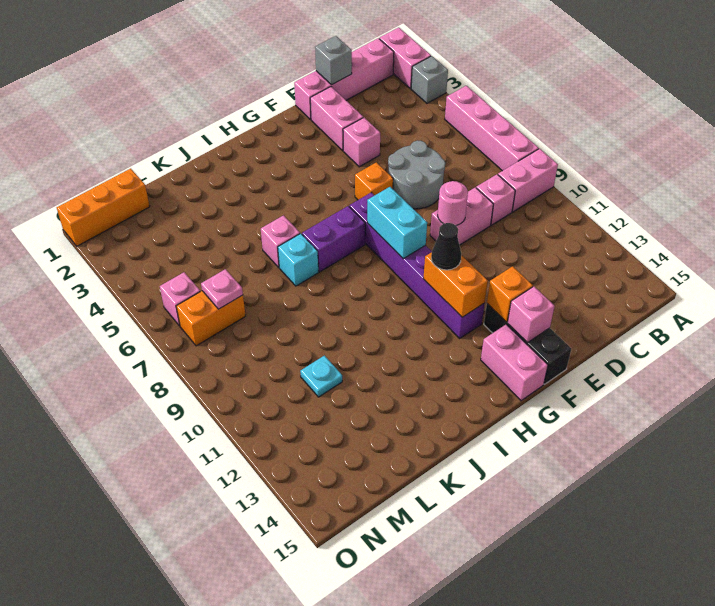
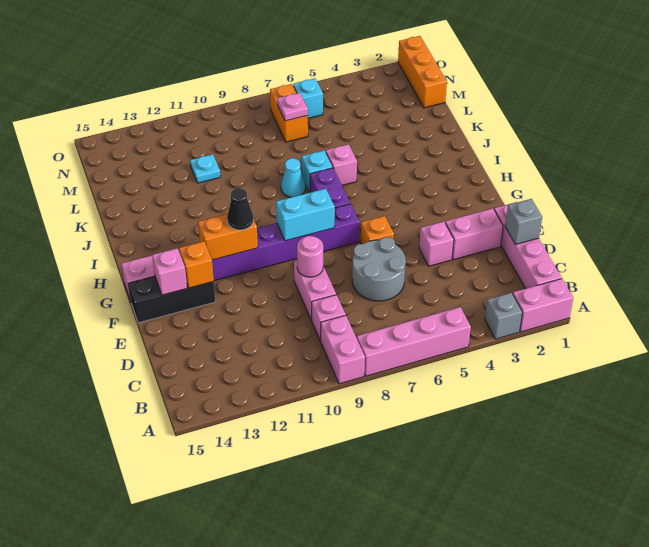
none -> cyan 1x1 cone [281,158,305,197]
pink 1x1 brick [160,272,200,326] -> cyan 1x1 brick [293,78,323,118]

